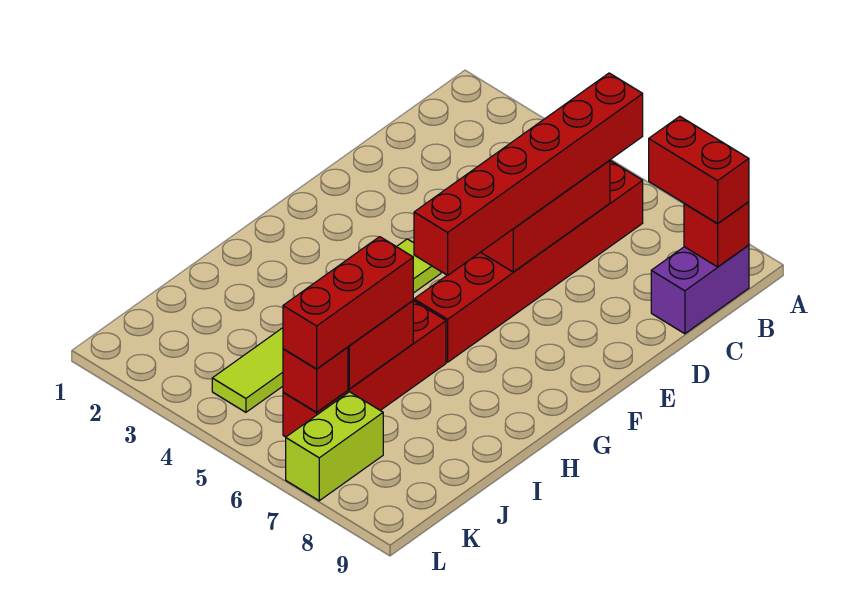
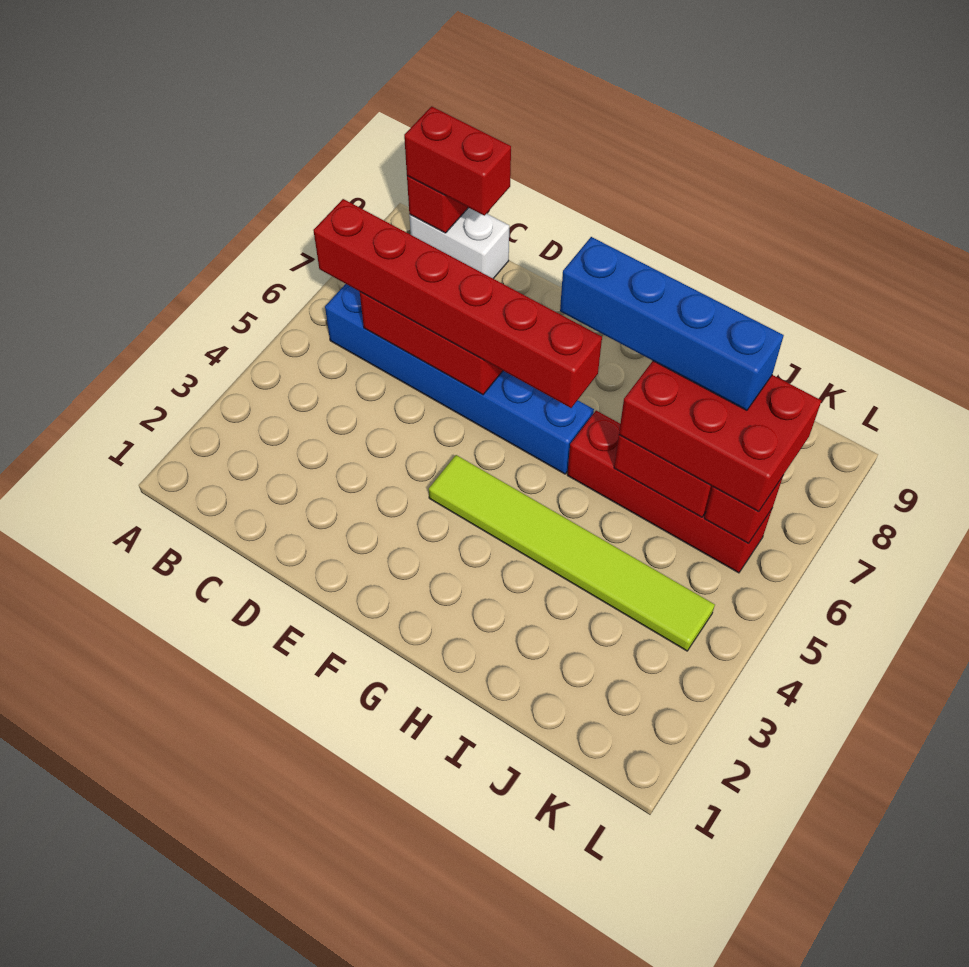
red 1x6 brick [414,161,643,362] -> blue 1x6 brick [325,284,594,474]
red 1x2 brick [649,116,749,223] -> red 1x2 brick turned to [404,106,511,216]
purple 1x2 brick [651,245,749,334] -> white 1x2 brick [409,208,509,279]
none -> blue 1x4 brick [560,237,784,410]
red 1x3 brick [283,237,413,369] -> red 2x3 brick [619,361,821,512]
lime 1x2 brick [286,392,383,501] -> none

